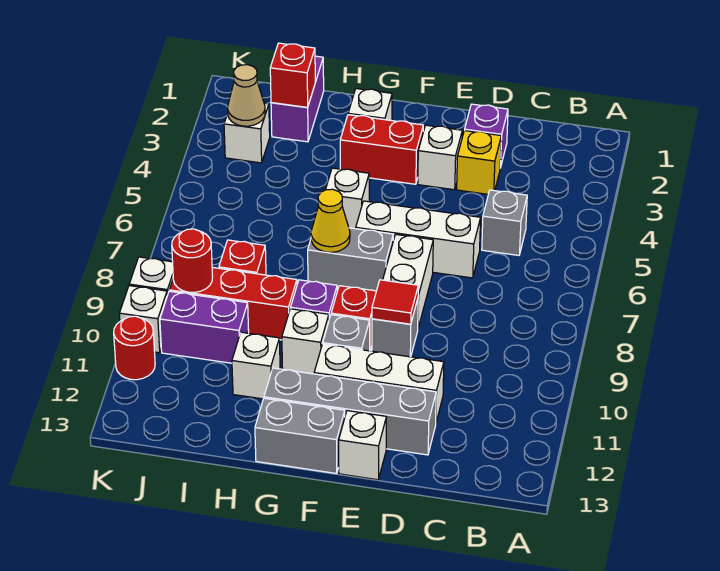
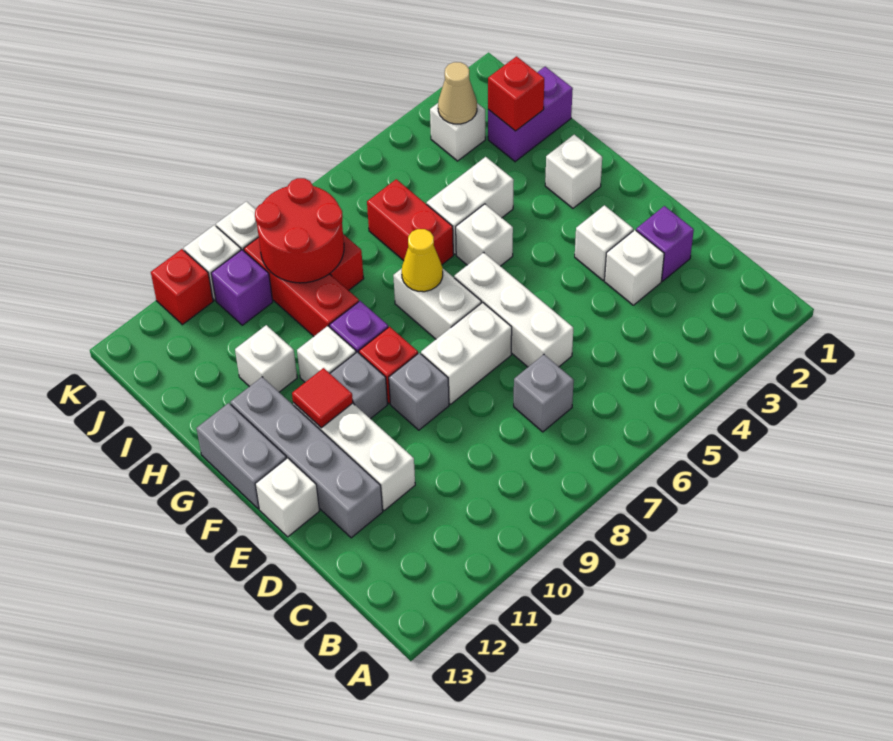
grey 1x1 brick [482,190,527,255] -> grey 1x1 brick moved to [514,355,574,432]
yellow 1x1 brick [457,131,501,194] -> white 1x1 brick [604,230,664,305]
red 1x1 tile [372,280,418,324] -> red 1x1 tile moved to [292,368,353,428]
red 1x2 brick [340,115,423,184] -> red 1x2 brick moved to [367,179,453,265]
grey 1x2 brick [308,228,393,291] -> white 1x2 brick [393,268,481,339]
none -> white 1x2 brick [427,157,514,254]
purple 1x2 brick [160,291,249,363] -> purple 1x1 brick [211,250,273,325]
red 1x1 round brick [172,229,213,292] -> red 2x2 round brick [255,178,344,283]
red 1x1 round brick [114,316,155,380] -> red 1x1 brick [151,249,213,325]

